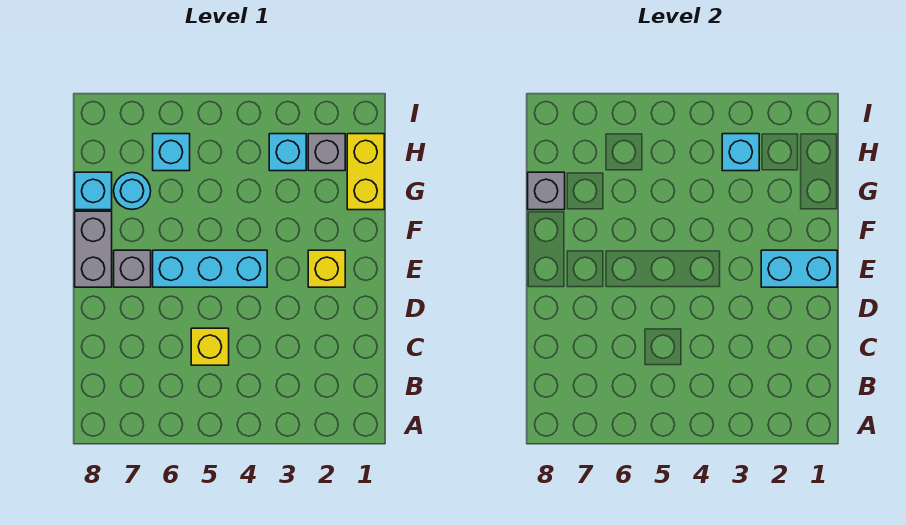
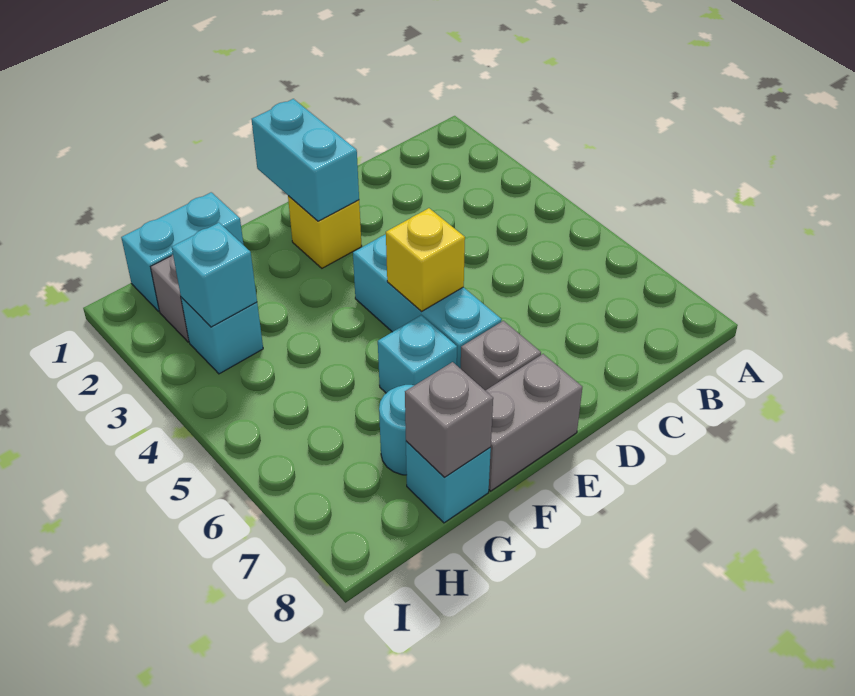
yellow 1x1 brick [191,328,229,365] -> yellow 1x1 brick moved to [386,208,465,312]
yellow 1x2 brick [347,134,384,210] -> cyan 1x2 brick [121,192,244,311]
cyan 1x1 brick [153,134,190,171] -> cyan 1x1 brick moved to [378,315,457,393]

